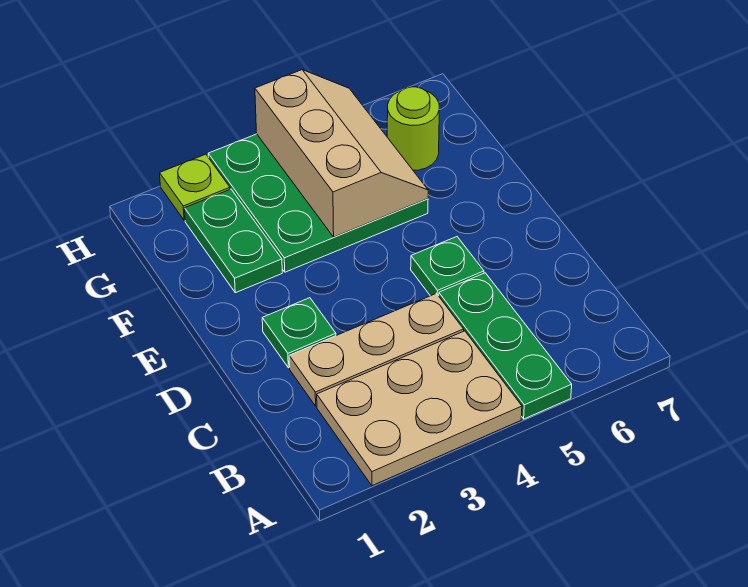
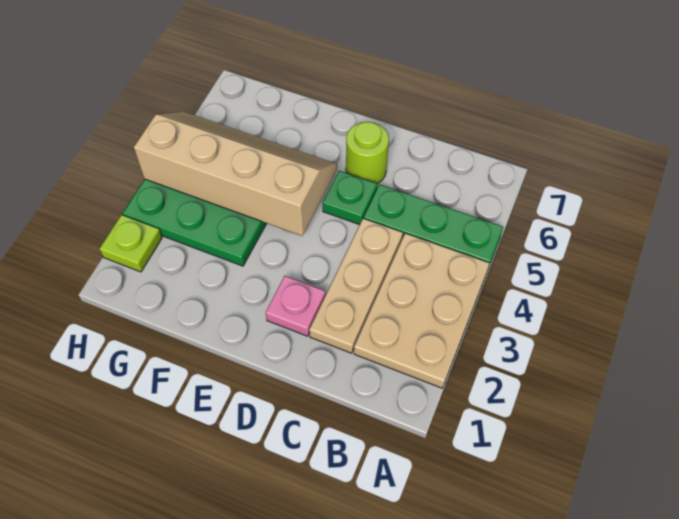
green 1x1 plate [262,298,336,368] -> pink 1x1 plate [266,276,326,336]
green 1x2 plate [185,189,282,293] -> none
tan 2x3 slope [255,70,428,237] -> tan 2x4 slope [134,111,337,236]
lime 1x1 round brick [387,87,439,170] -> lime 1x1 round brick moved to [346,122,389,184]

